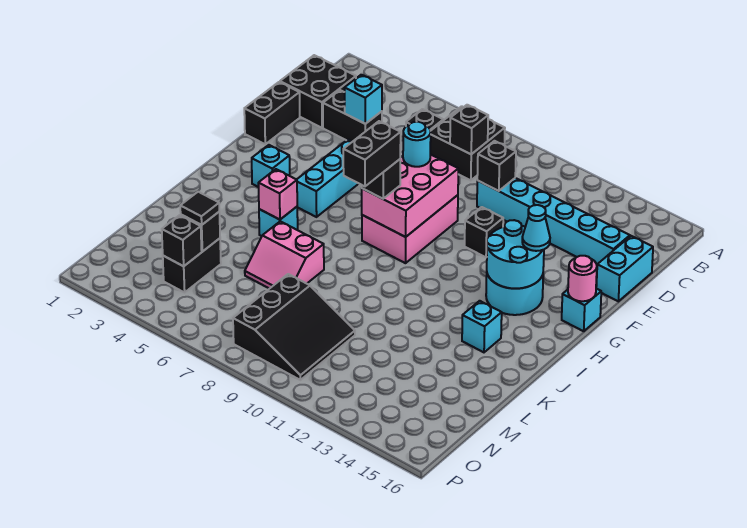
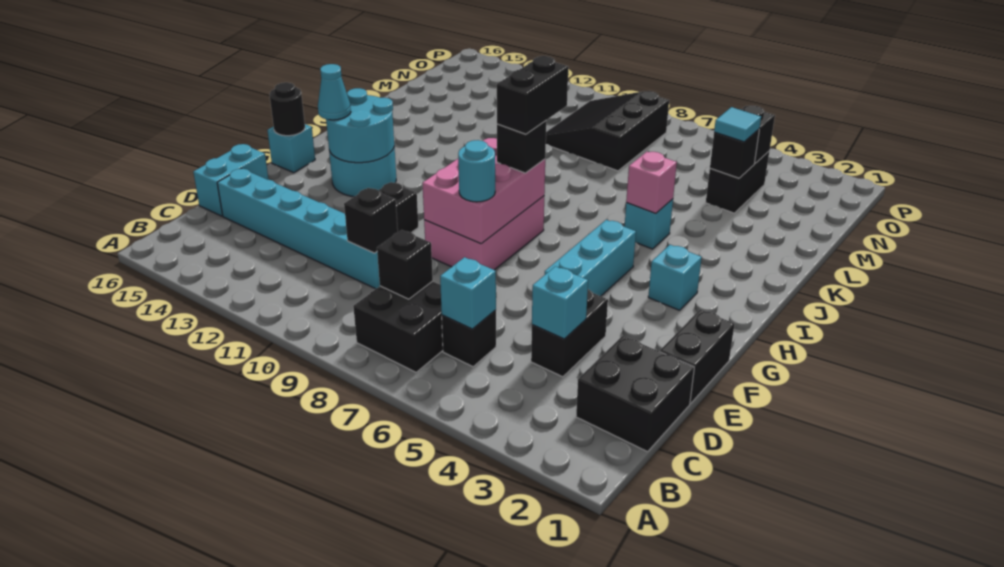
black 1x2 brick [323,90,382,141] -> black 1x2 brick turned to [531,289,608,377]
pink 1x1 round brick [568,256,597,301] -> black 1x1 round brick [270,82,305,136]
cyan 1x1 brick [462,301,502,352] -> cyan 1x1 brick moved to [440,257,496,329]
pink 2x2 slope [245,221,324,289] -> none
black 1x1 tile [180,192,219,225] -> cyan 1x1 tile [714,107,761,142]

